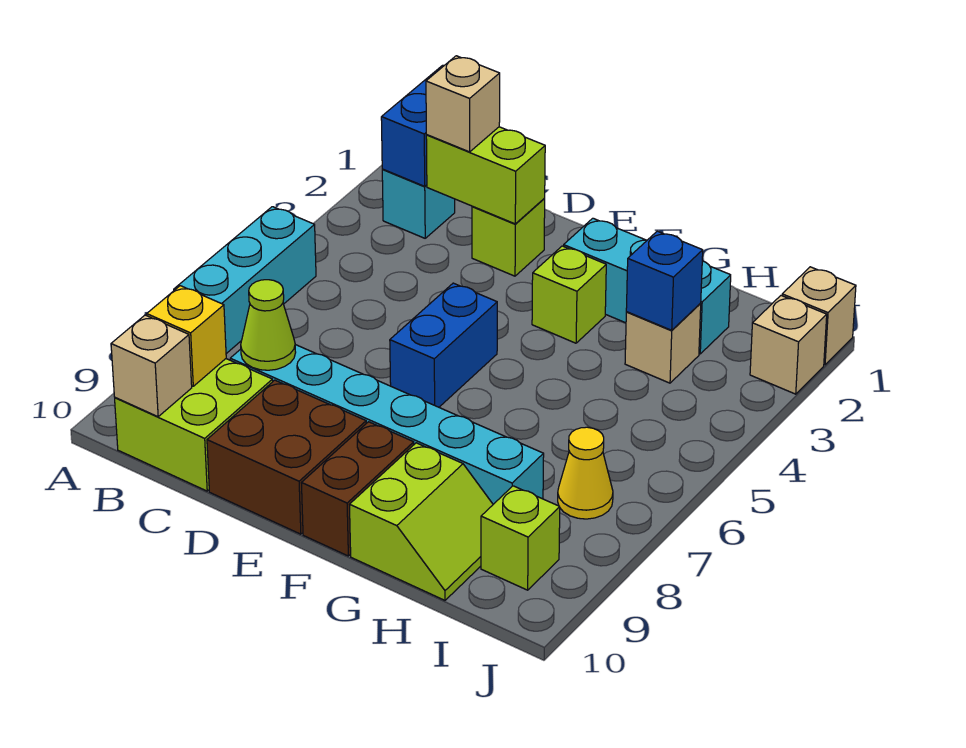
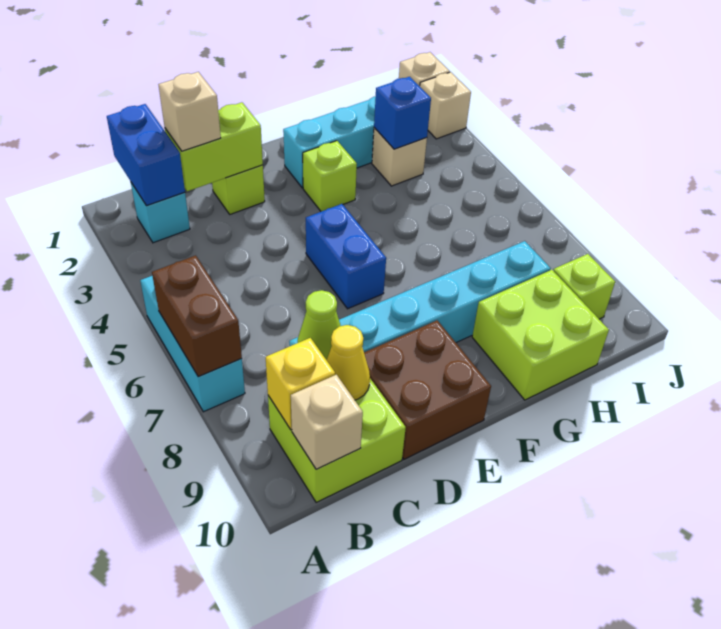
brown 1x2 brick [302,422,414,556] -> brown 1x2 brick moved to [152,255,242,377]
lime 2x2 slope [350,443,493,600] -> lime 2x2 brick [472,270,609,400]
yellow 1x1 cone [558,427,613,519] -> yellow 1x1 cone moved to [327,325,370,400]

